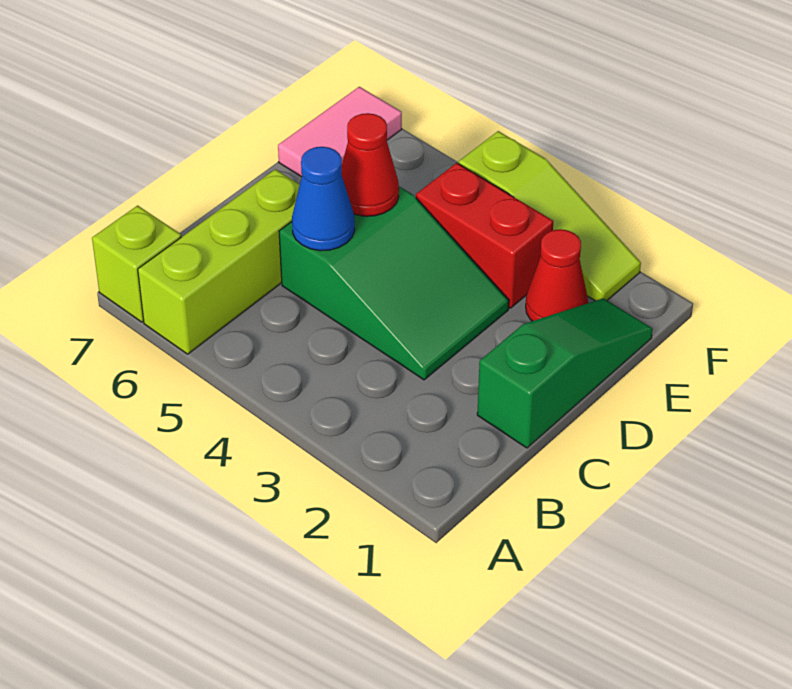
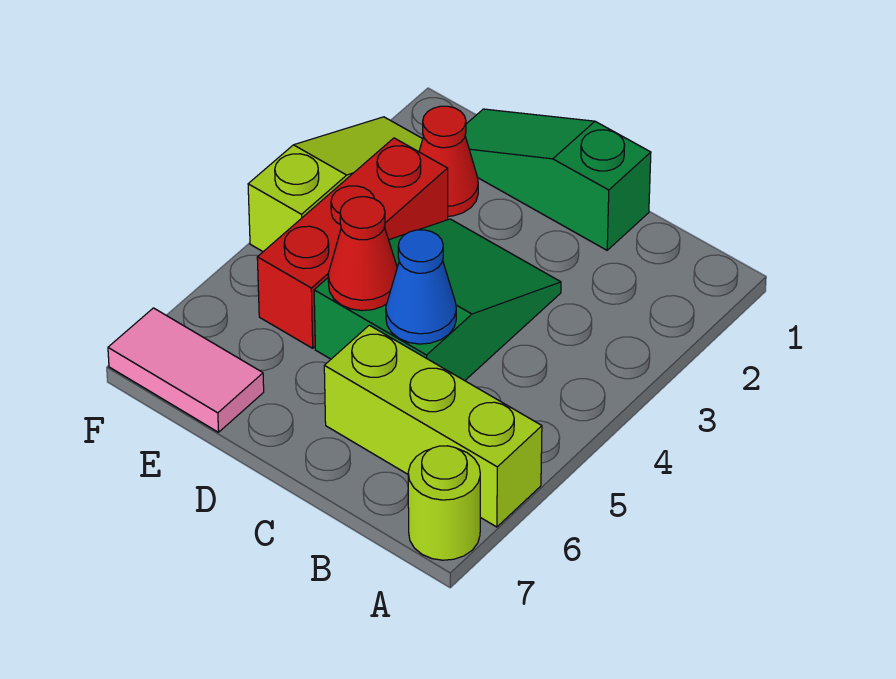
lime 1x1 brick [92,205,181,322] -> lime 1x1 round brick [408,446,480,560]
red 1x2 brick [416,163,553,308] -> red 1x3 brick [257,138,448,348]

